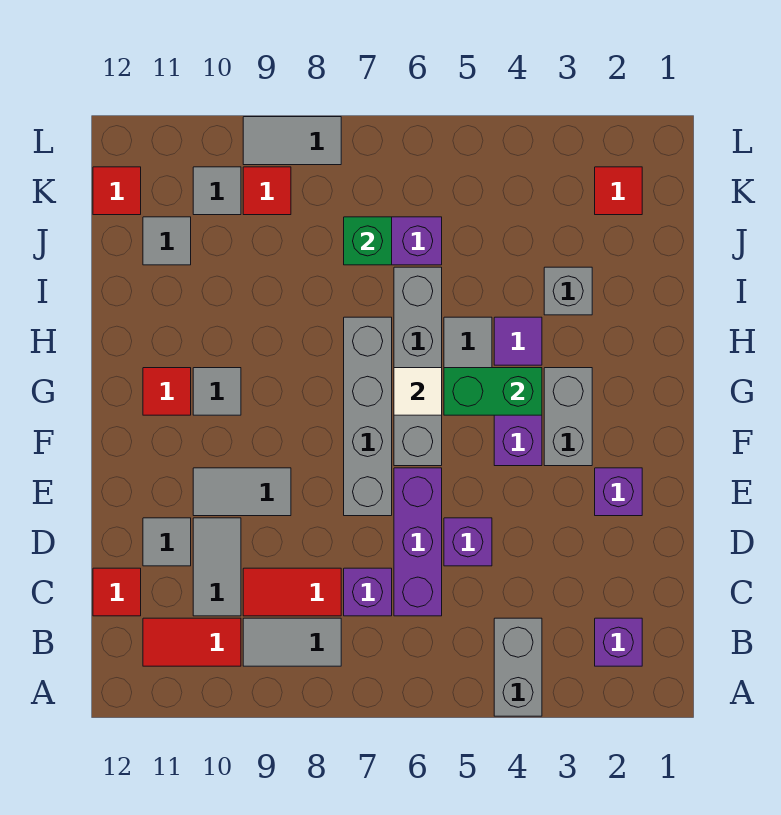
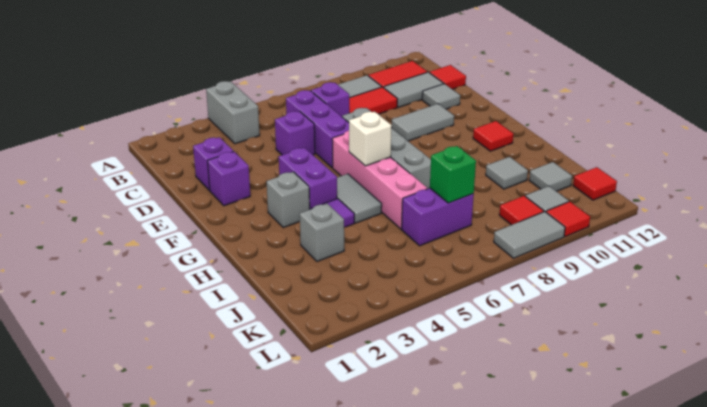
purple 1x1 brick [595,618,642,666] -> purple 1x1 brick moved to [193,137,234,190]
grey 1x2 tile [193,518,241,616] -> grey 1x2 tile turned to [384,72,444,107]
grey 1x2 brick [544,368,592,466] -> grey 1x1 brick [267,172,310,228]
grey 1x4 brick [394,267,442,466] -> pink 1x4 brick [332,131,427,229]
green 1x2 brick [444,368,542,415] -> none
white 1x1 tile [394,368,442,415] -> white 1x1 brick [349,112,392,166]
grey 1x1 tile [193,368,241,415] -> grey 1x1 tile moved to [486,157,528,189]
red 1x1 tile [595,167,642,215] -> red 1x1 tile moved to [546,202,590,237]

